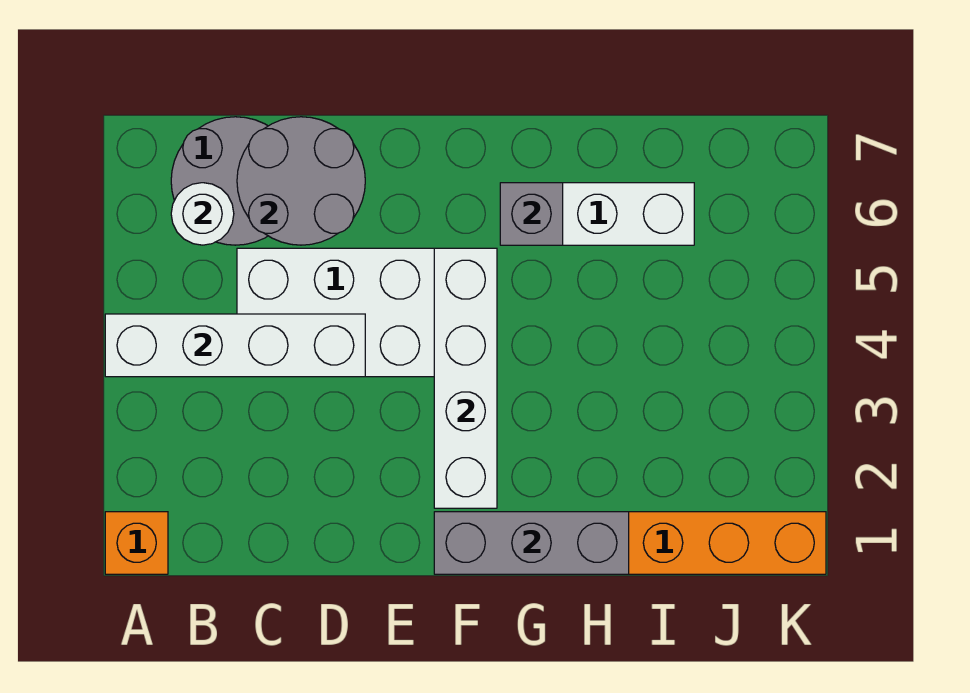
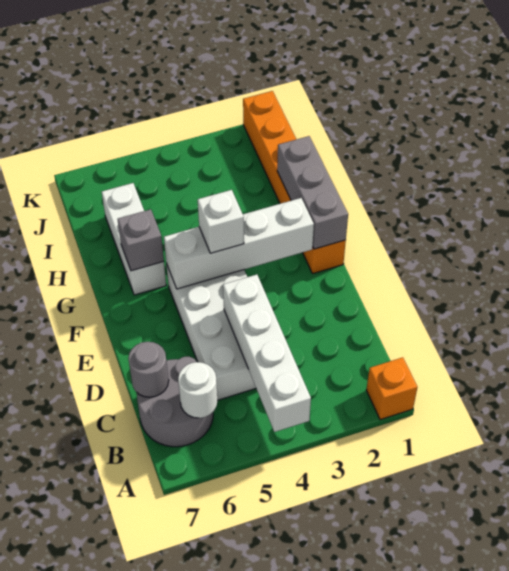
grey 2x2 round brick [237,117,365,245] -> grey 1x1 round brick [128,342,169,397]
none -> white 1x1 brick [198,190,244,253]

